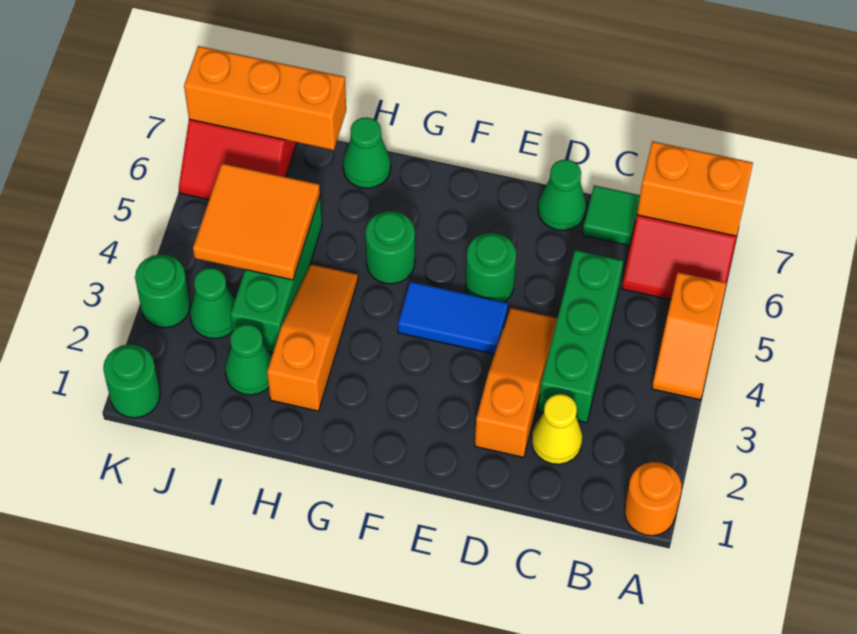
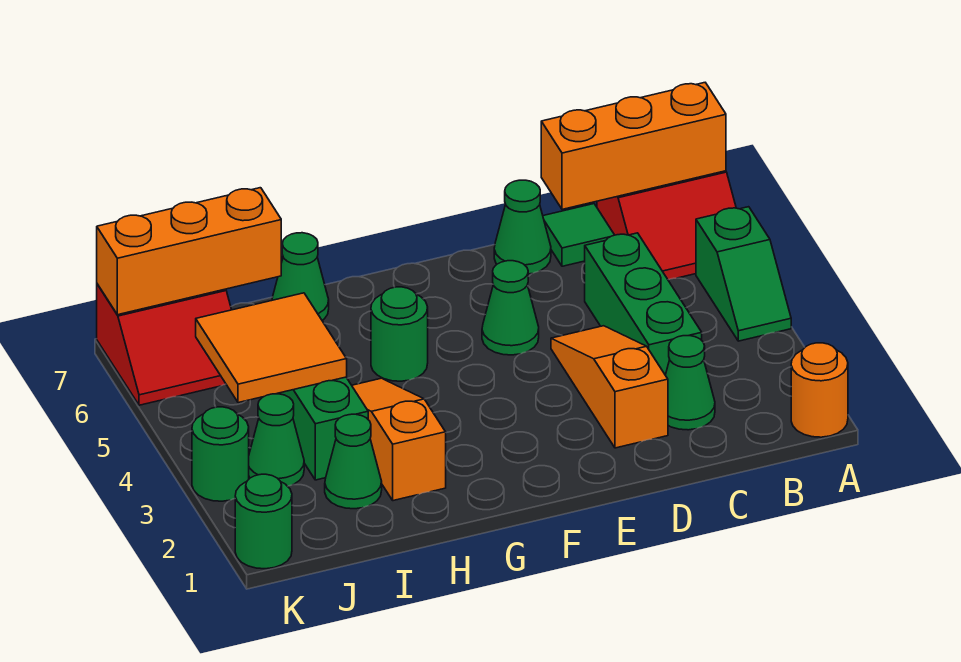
orange 1x2 slope [652,272,726,400] -> green 1x2 slope [696,207,791,341]
orange 1x2 brick [637,141,753,236] -> orange 1x3 brick [541,83,726,209]
yellow 1x1 cone [532,394,582,464] -> green 1x1 cone [665,336,715,430]
blue 1x2 tile [398,282,508,354] -> none
green 1x1 round brick [466,233,516,302] -> green 1x1 cone [482,261,539,355]

